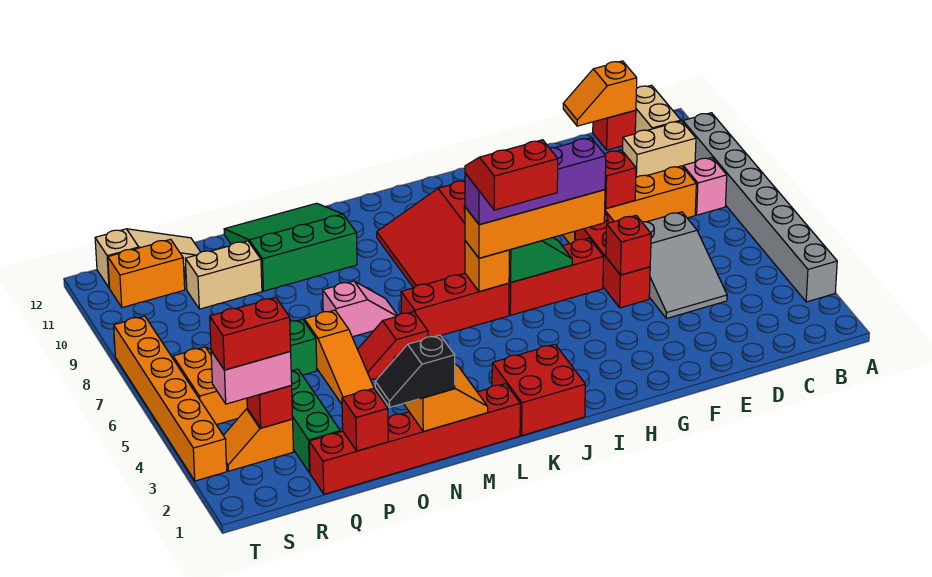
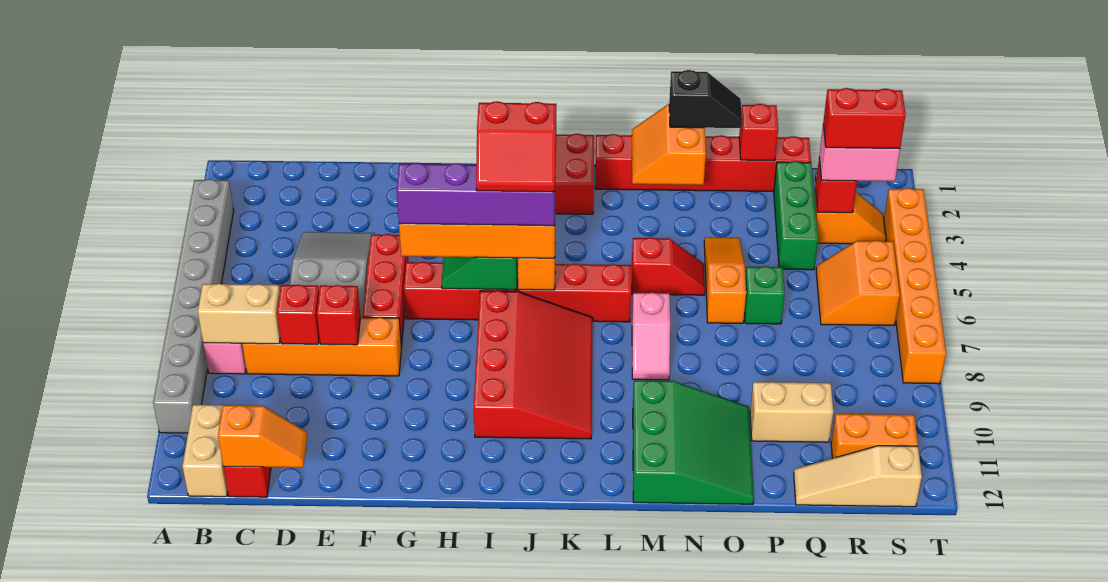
tan 1x2 brick [622,121,696,177] -> tan 1x2 brick moved to [198,283,280,344]
red 1x1 brick [606,215,651,275] -> red 1x1 brick moved to [277,285,319,344]
pink 1x2 slope [323,281,398,337] -> pink 1x2 slope turned to [632,293,670,380]
green 3x3 slope [224,203,357,291] -> green 3x3 slope turned to [633,380,754,504]

